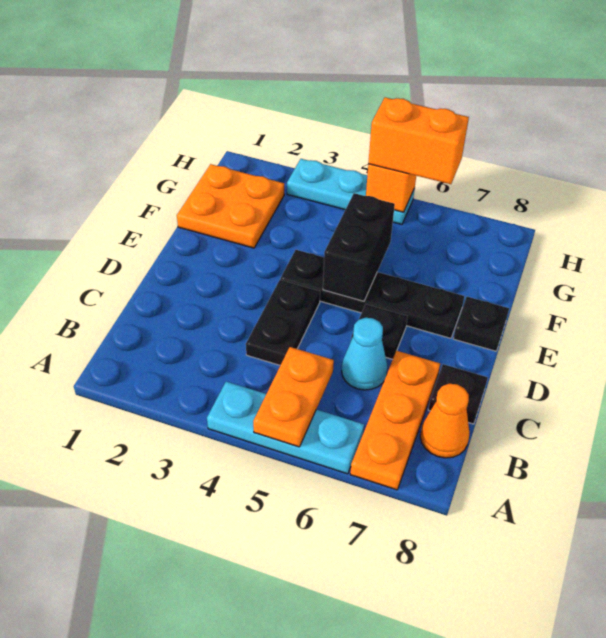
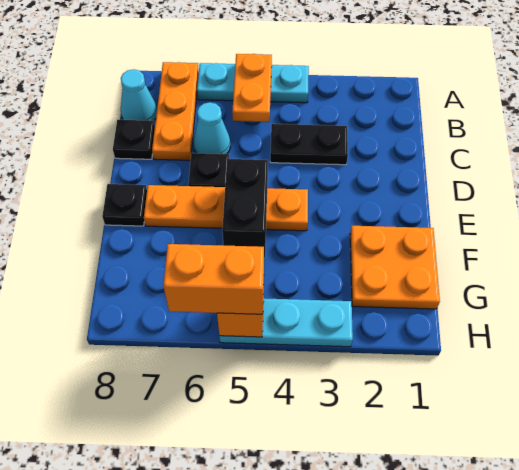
orange 1x1 cone [420,384,469,458] -> cyan 1x1 cone [121,69,157,121]
black 1x2 plate [246,280,320,365] -> black 1x2 plate turned to [270,124,348,165]
black 1x4 plate [280,250,464,338] -> orange 1x4 plate [144,185,308,231]

